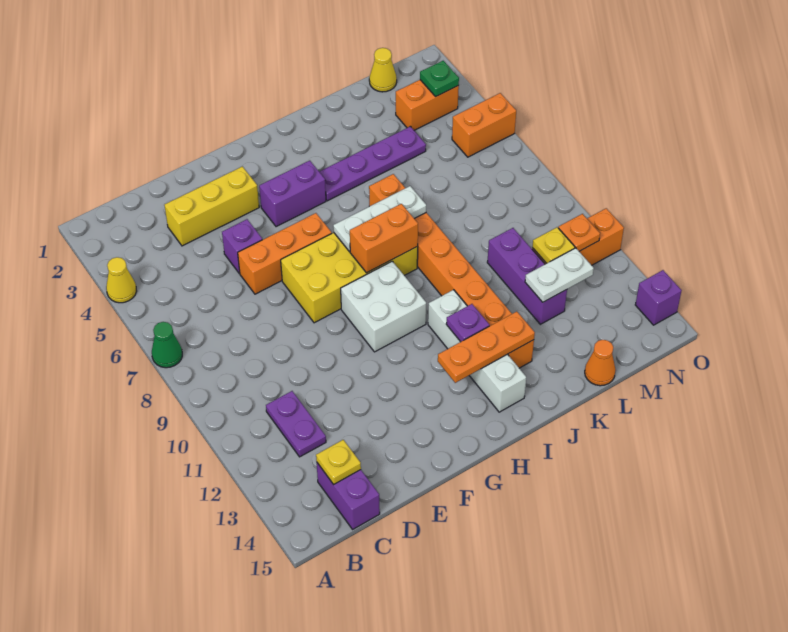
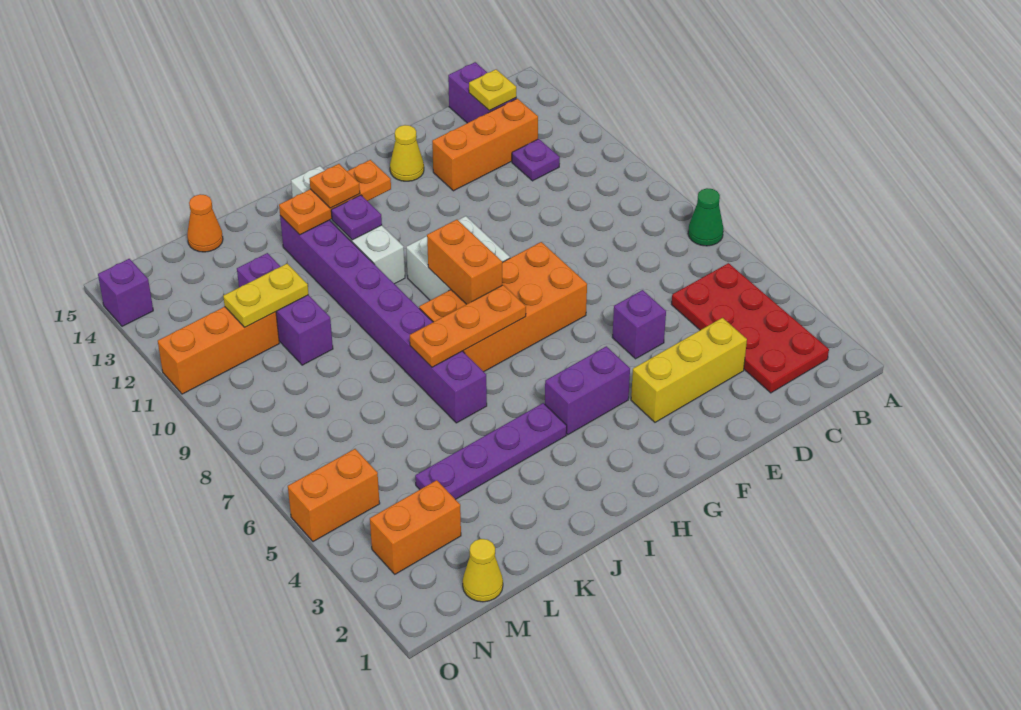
yellow 1x1 cone [106,257,137,303] -> yellow 1x1 cone moved to [390,125,424,181]
none -> red 2x4 plate [672,263,829,393]
purple 1x2 plate [266,391,326,457] -> purple 1x1 plate [512,139,560,181]
orange 1x3 brick [238,213,332,294] -> orange 1x3 brick moved to [432,99,538,191]
yellow 2x4 brick [281,233,418,323] -> orange 2x4 brick [419,242,587,372]
white 1x3 plate [333,186,426,252] -> orange 1x3 plate [410,285,526,367]
orange 1x2 brick [350,204,418,273] -> orange 1x2 brick turned to [427,220,502,304]
orange 1x8 brick [369,174,534,368] -> purple 1x8 brick [280,216,487,423]
white 1x2 plate [525,248,594,302] -> none
yellow 1x1 plate [532,227,575,263] -> yellow 1x2 plate [223,264,309,327]
green 1x1 plate [420,61,459,96] -> none
orange 1x1 plate [558,214,600,251] -> orange 1x1 plate moved to [309,164,360,208]

